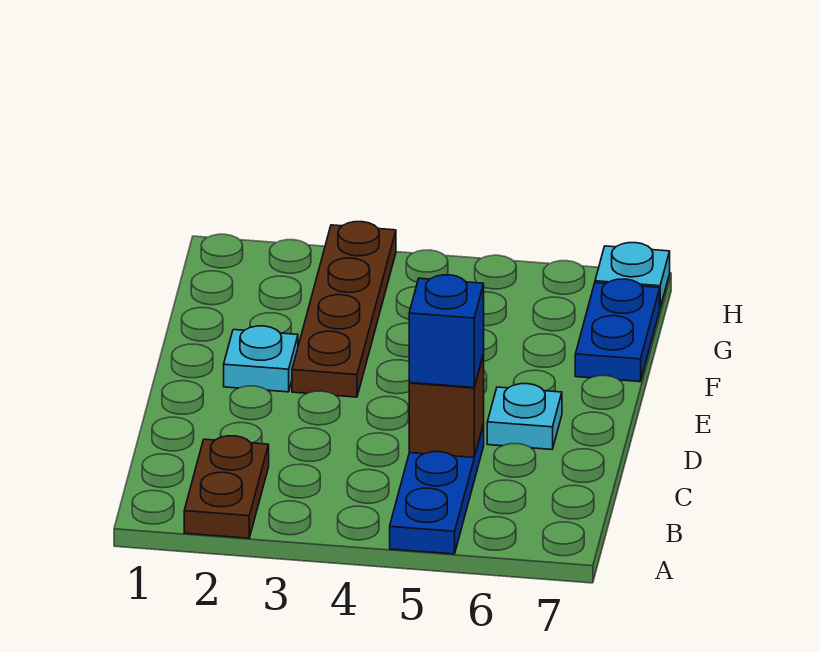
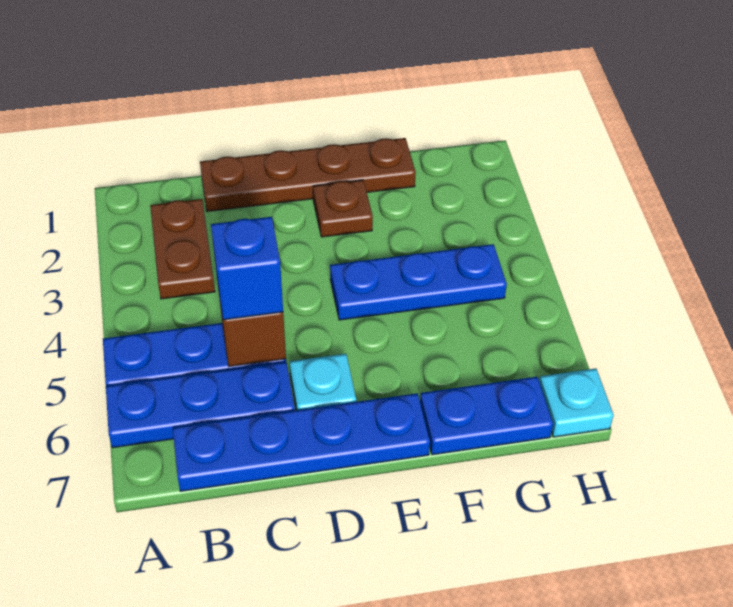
brown 1x2 plate [184,436,269,538] -> brown 1x2 plate turned to [150,199,215,299]
none -> blue 1x3 plate [106,362,295,448]
none -> blue 1x4 plate [173,393,430,491]
cyan 1x1 plate [224,326,298,392] -> brown 1x1 plate [313,180,373,237]
brown 1x4 plate [292,222,396,397] -> brown 1x4 plate moved to [200,138,416,212]
none -> blue 1x3 plate [330,244,507,320]

